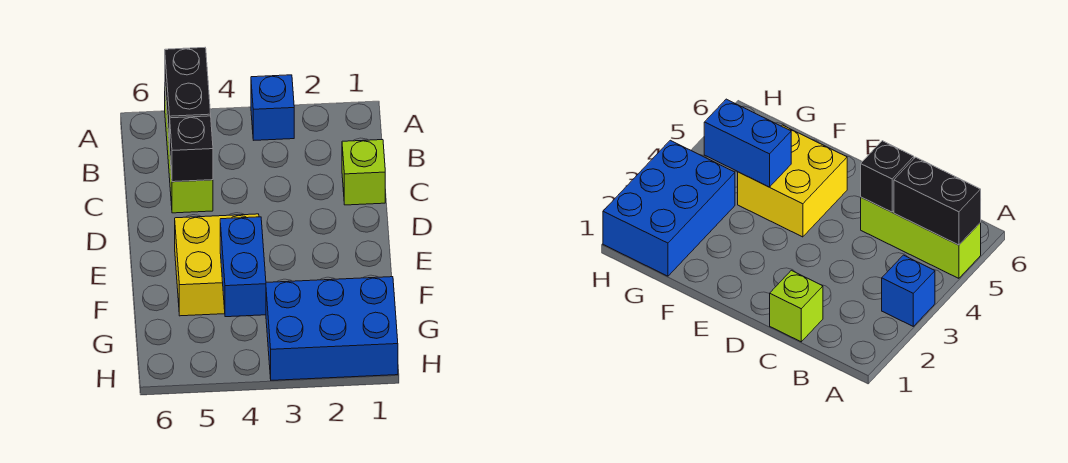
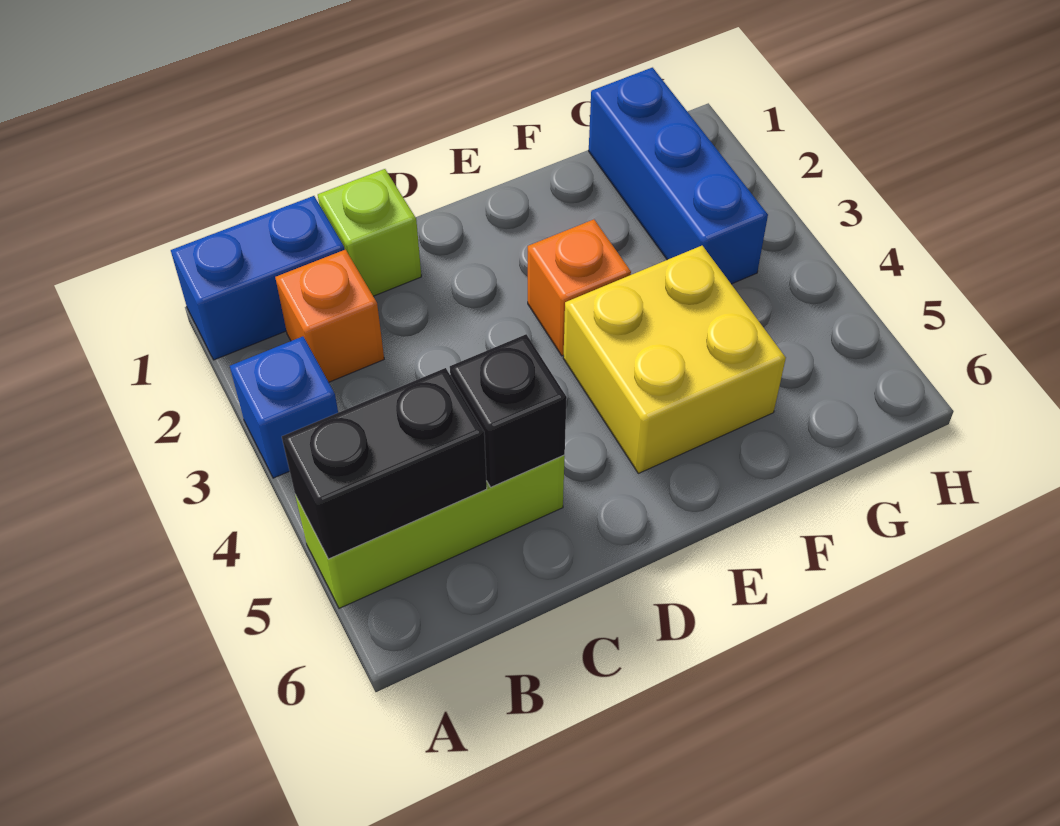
none -> orange 1x1 brick [275,250,384,382]
none -> orange 1x1 brick [528,219,631,356]
blue 1x2 brick [220,217,266,317] -> blue 1x2 brick moved to [171,196,345,360]
blue 2x3 brick [266,277,398,380] -> blue 1x3 brick [589,68,768,284]

